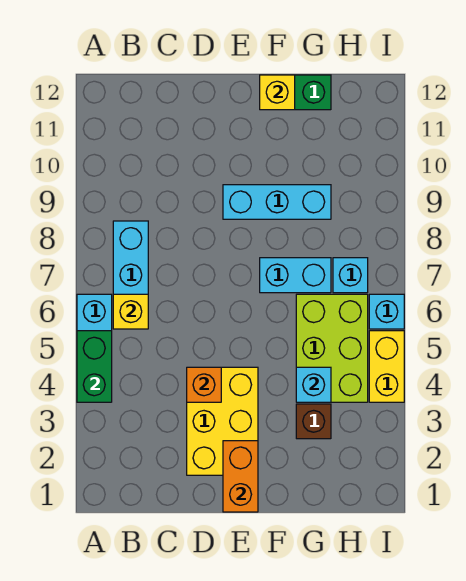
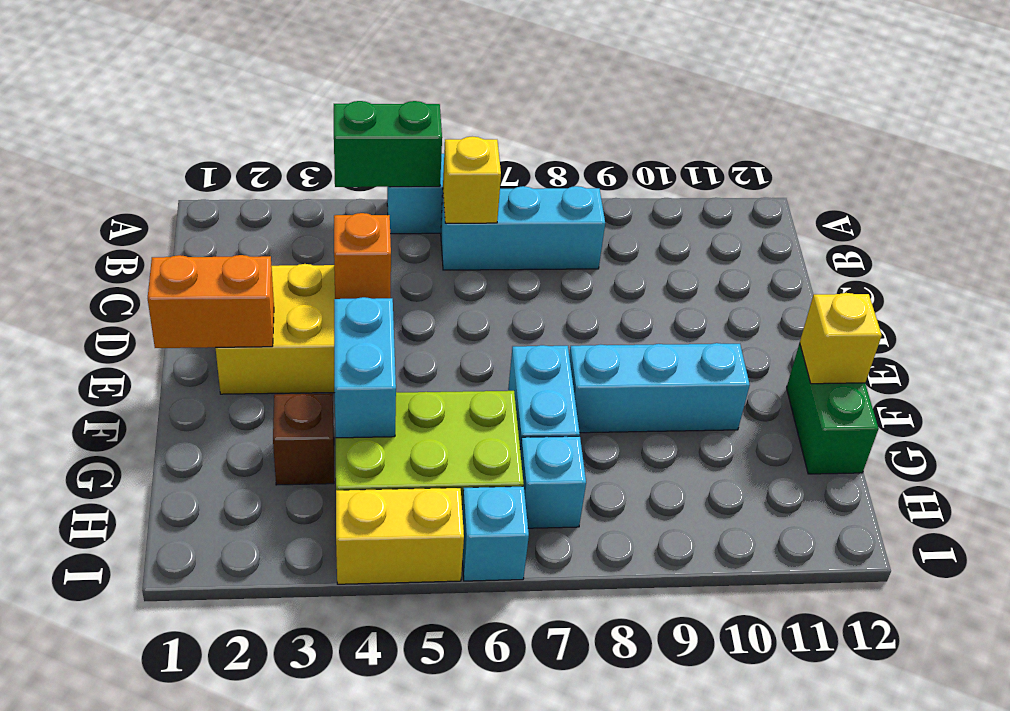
cyan 1x3 brick [223,185,331,219] -> cyan 1x3 brick turned to [569,343,750,433]
cyan 1x1 brick [296,367,331,402] -> cyan 1x2 brick [334,297,396,438]

